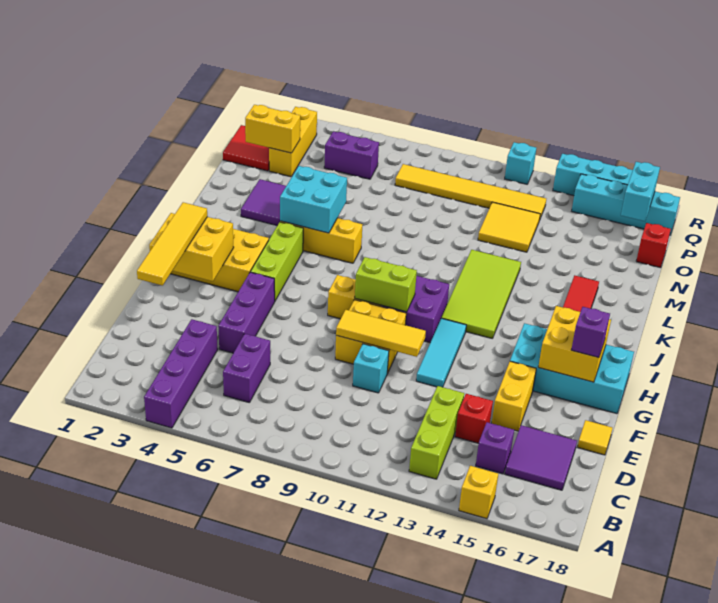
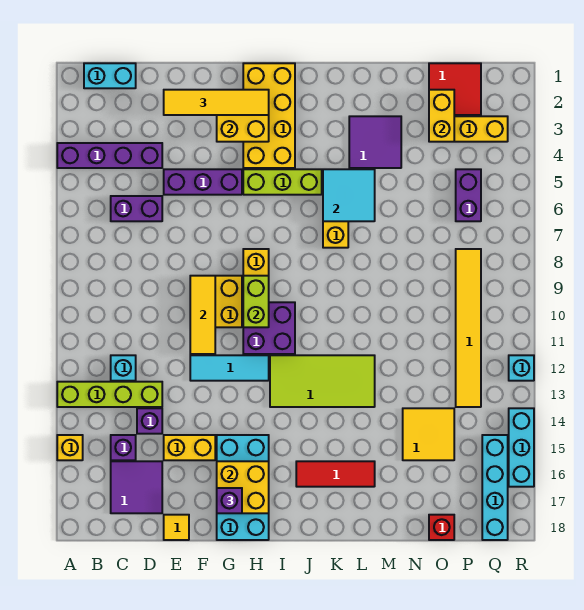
lime 1x3 brick [409,386,464,479] -> lime 1x4 brick [57,382,162,407]
red 1x1 brick [455,394,493,443] -> purple 1x1 brick [137,408,162,434]
cyan 1x1 brick [353,344,389,393] -> cyan 1x1 brick moved to [111,355,136,381]
cyan 2x2 brick [280,166,347,233] -> cyan 2x2 tile [323,169,375,221]
yellow 2x2 tile [478,202,540,252] -> yellow 2x2 tile moved to [403,408,454,460]
cyan 1x2 brick [621,162,660,221] -> cyan 1x2 brick moved to [84,63,136,88]

